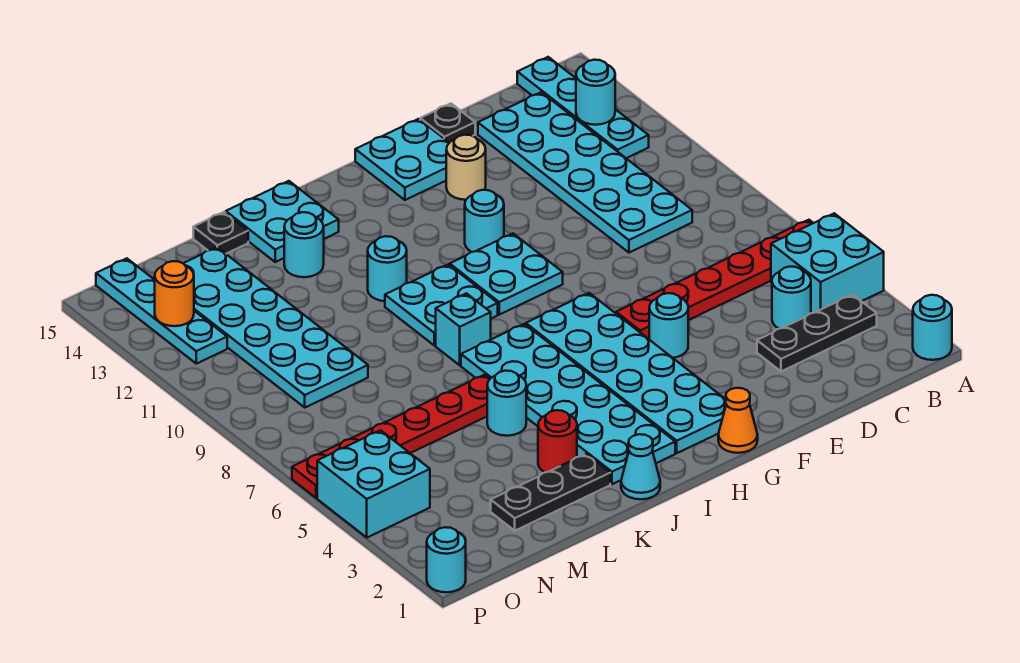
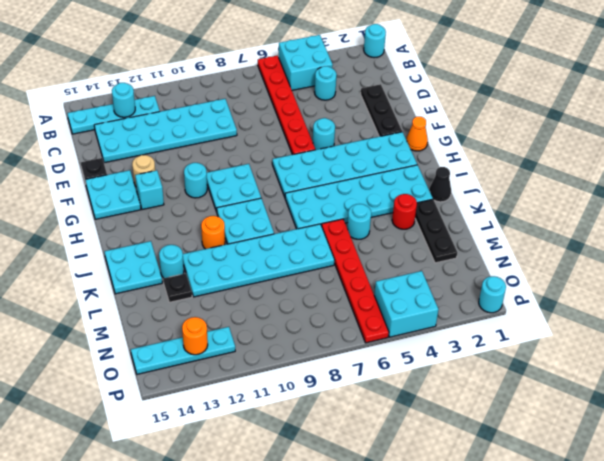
black 1x3 plate [757,295,877,371] -> black 1x3 plate moved to [361,84,402,137]
cyan 1x1 cone [621,434,660,499] -> black 1x1 cone [429,167,451,202]
cyan 1x1 brick [436,293,491,365] -> cyan 1x1 brick moved to [135,170,164,210]
cyan 1x1 round brick [368,236,407,301] -> orange 1x1 round brick [201,216,225,249]
black 1x1 plate [193,212,248,254] -> black 1x1 plate moved to [163,274,192,302]
cyan 2x6 plate [154,247,368,407] -> cyan 2x6 plate moved to [183,224,334,297]

